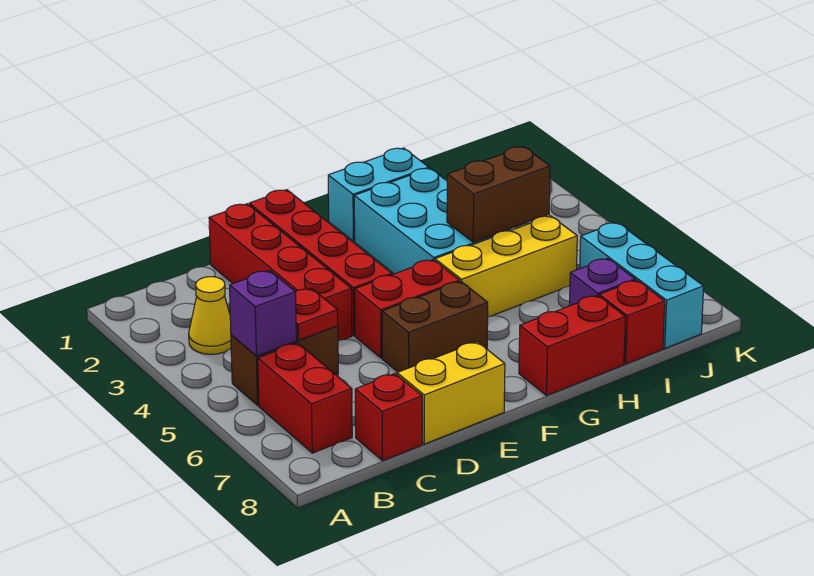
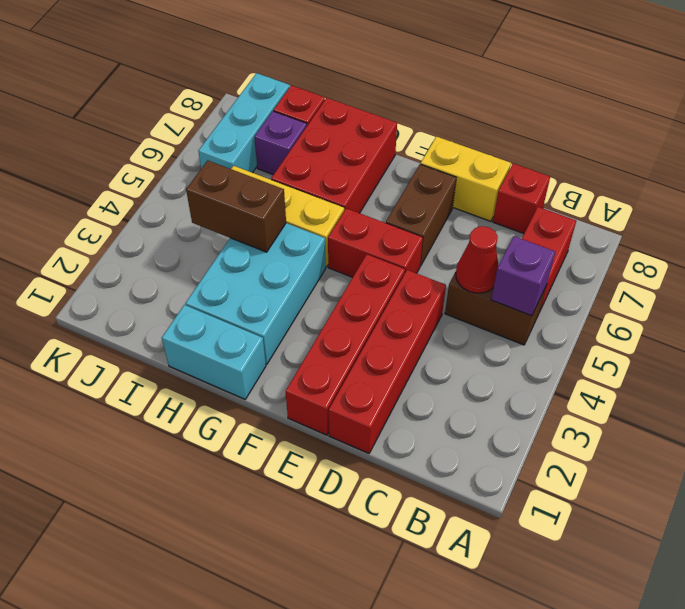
yellow 1x1 cone [189,277,231,354] -> none
red 1x1 plate [295,288,338,340] -> red 1x1 cone [456,226,499,293]
brown 1x2 brick [382,281,488,372] -> brown 1x2 brick turned to [386,164,456,266]
red 1x2 brick [519,295,625,396] -> red 2x3 brick [271,98,397,213]

